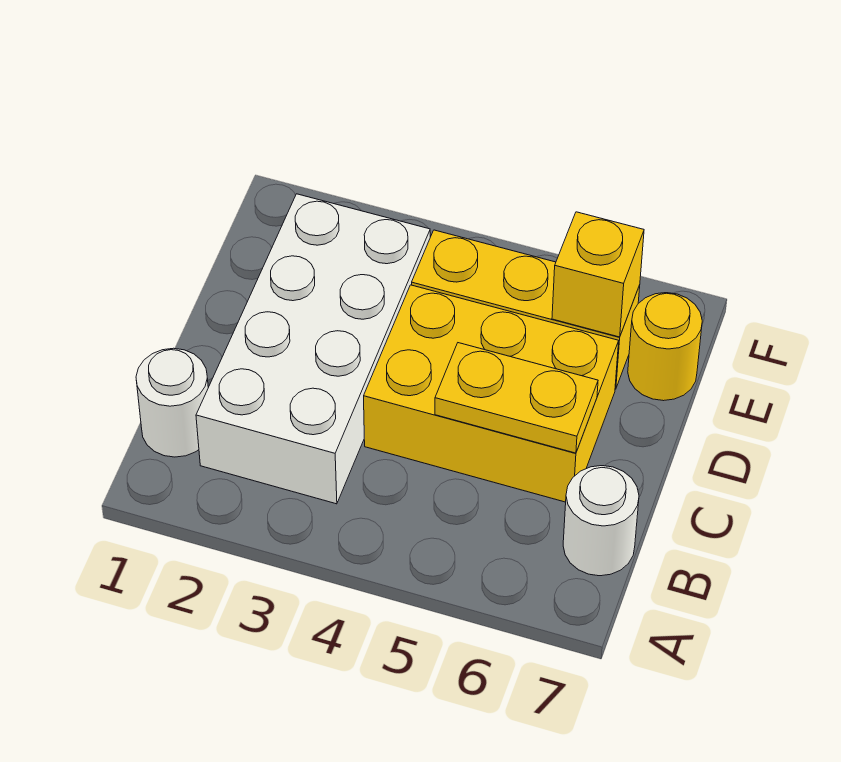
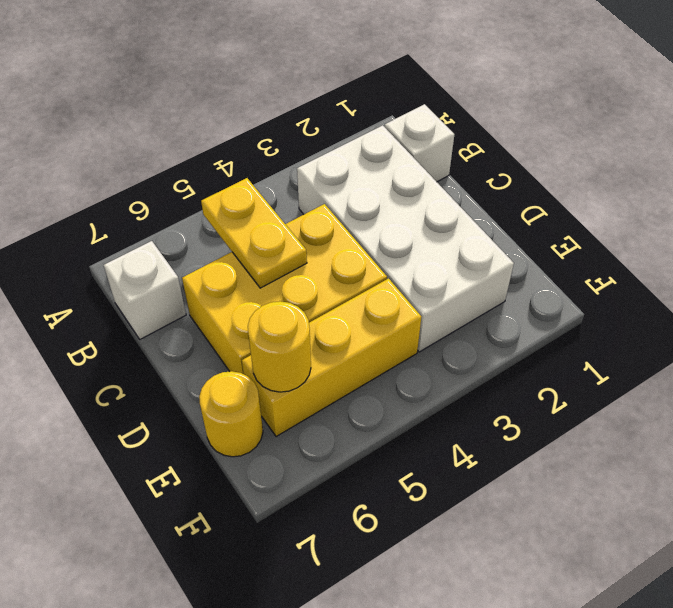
white 1x1 round brick [136,348,208,457] -> white 1x1 brick [385,104,454,182]
white 1x1 round brick [563,466,639,576] -> white 1x1 brick [104,241,186,339]
yellow 1x2 plate [435,343,598,453] -> yellow 1x2 plate turned to [201,178,307,288]
yellow 1x1 brick [552,212,644,337] -> yellow 1x1 round brick [248,301,311,392]

